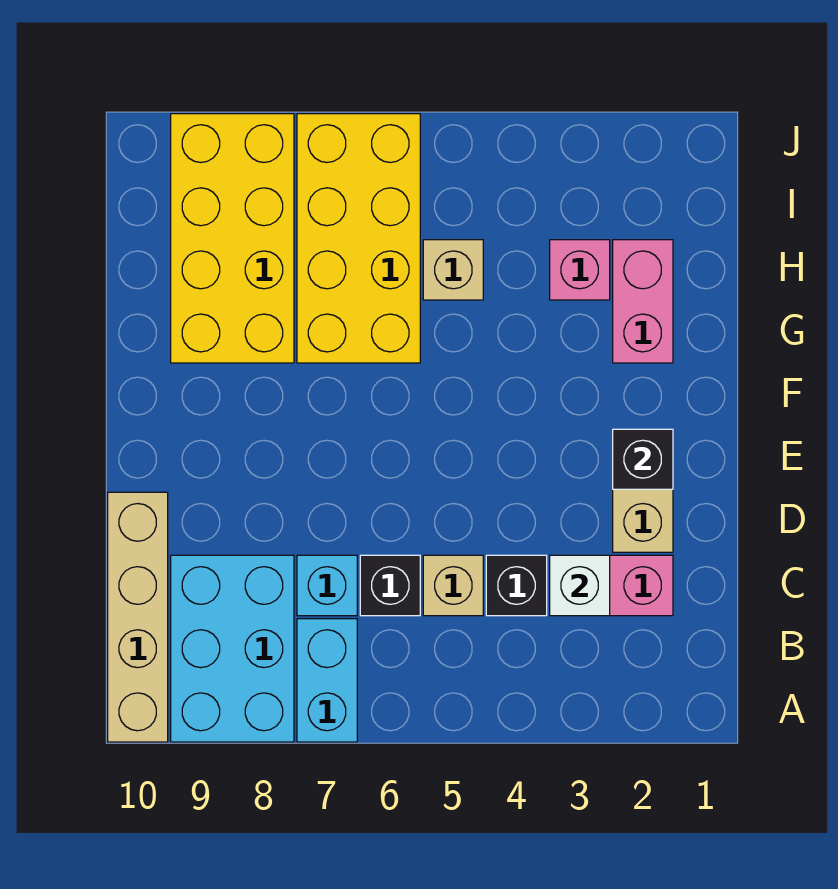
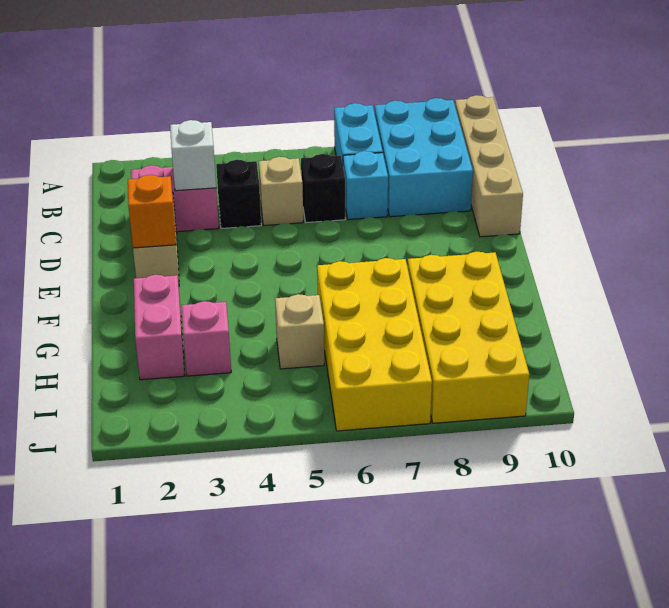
black 1x1 brick [613,429,673,489] -> orange 1x1 brick [128,175,176,248]

